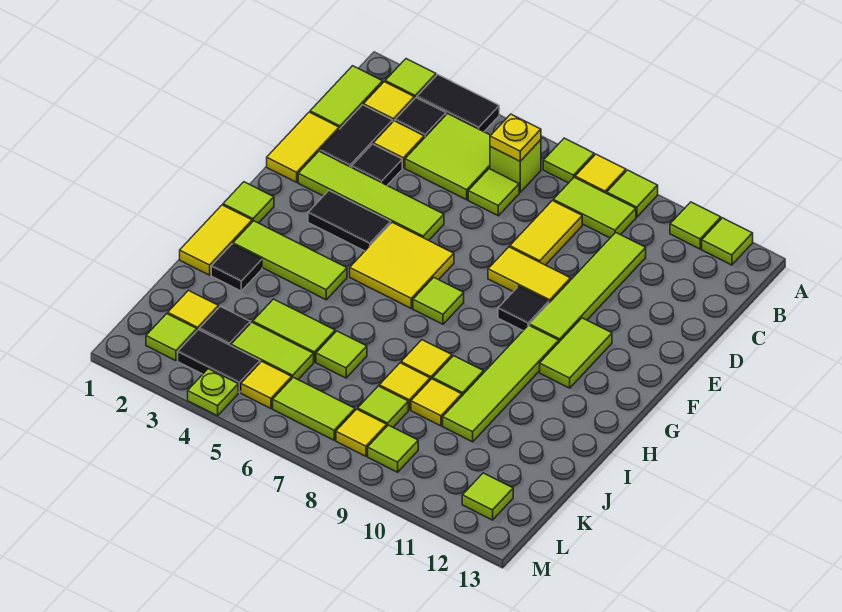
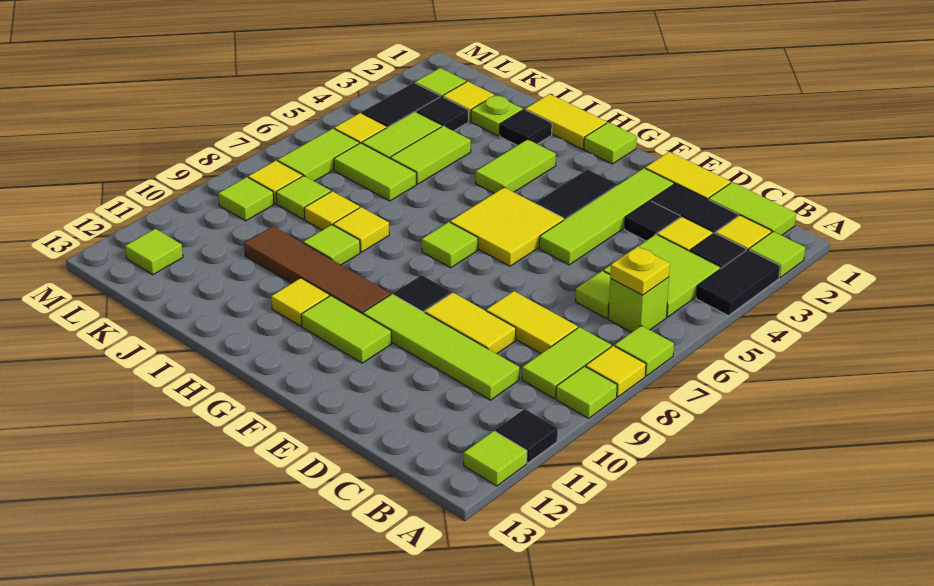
lime 1x1 tile [670,202,721,249] -> black 1x1 tile [495,409,558,463]
yellow 1x2 tile [488,247,571,303] -> yellow 1x2 tile turned to [425,293,516,354]
lime 1x4 tile [443,325,559,442] -> brown 1x4 tile [244,226,391,314]
lime 1x3 tile [233,221,347,300] -> lime 1x2 tile [476,139,556,193]
lime 1x1 tile [316,331,367,378] -> lime 1x2 tile [334,143,416,201]
yellow 1x1 tile [411,379,462,426] -> yellow 1x1 tile moved to [271,278,329,326]
lime 1x1 plate [188,369,238,416] -> lime 1x1 plate moved to [471,95,523,136]

